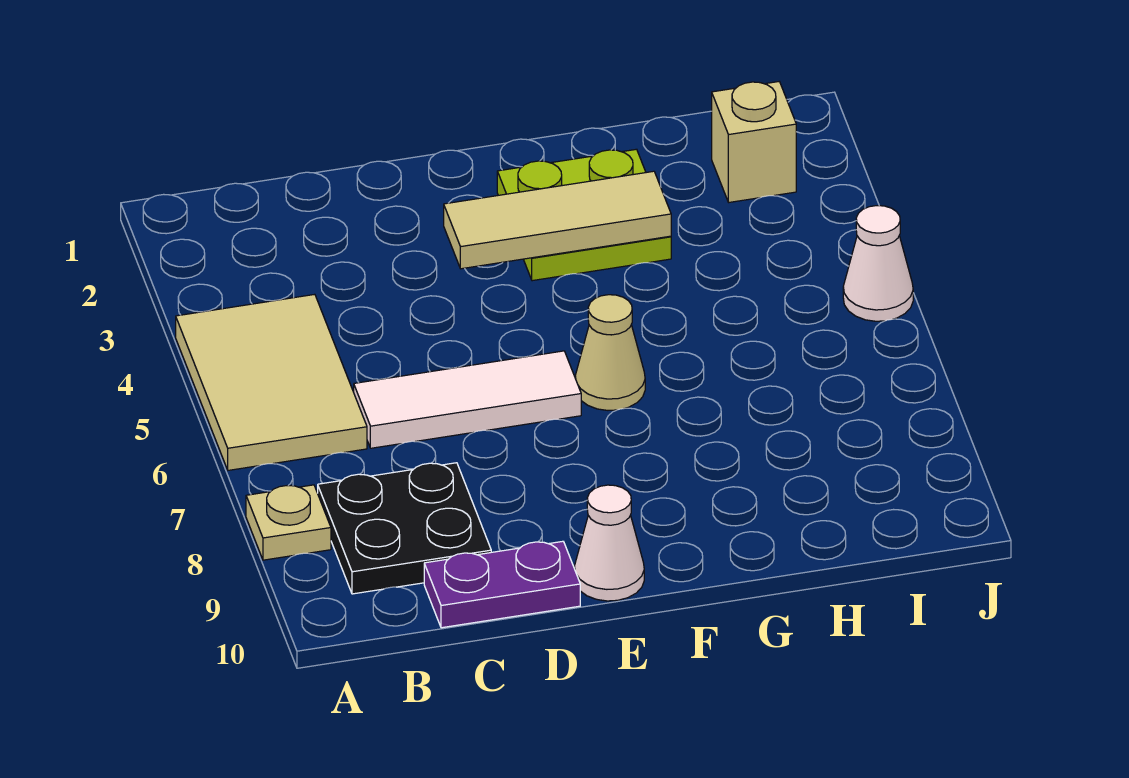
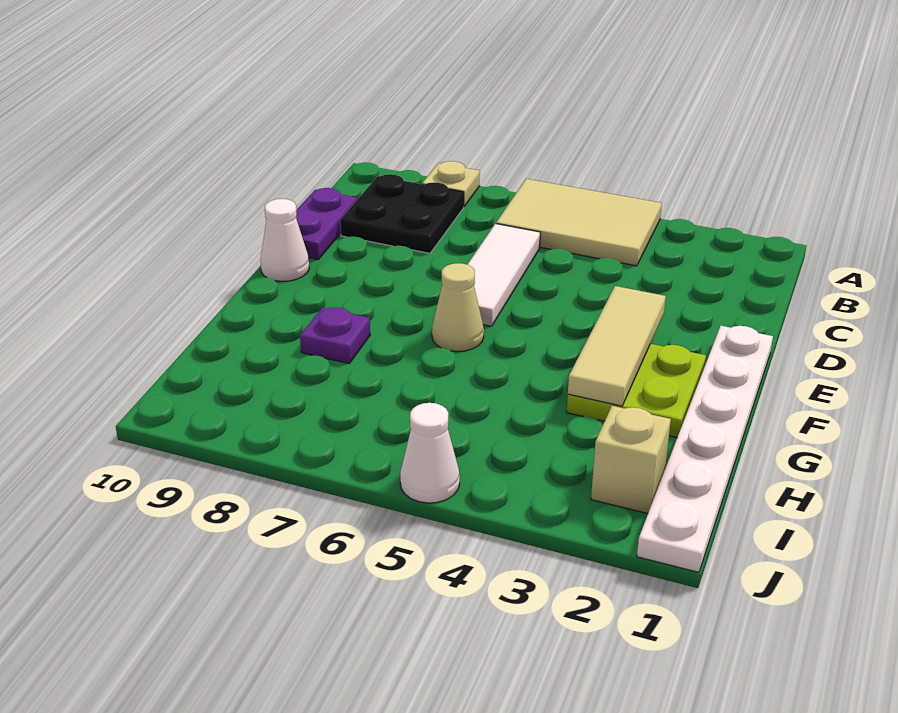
none -> white 1x6 plate [637,326,773,572]
none -> purple 1x1 plate [300,307,370,363]

